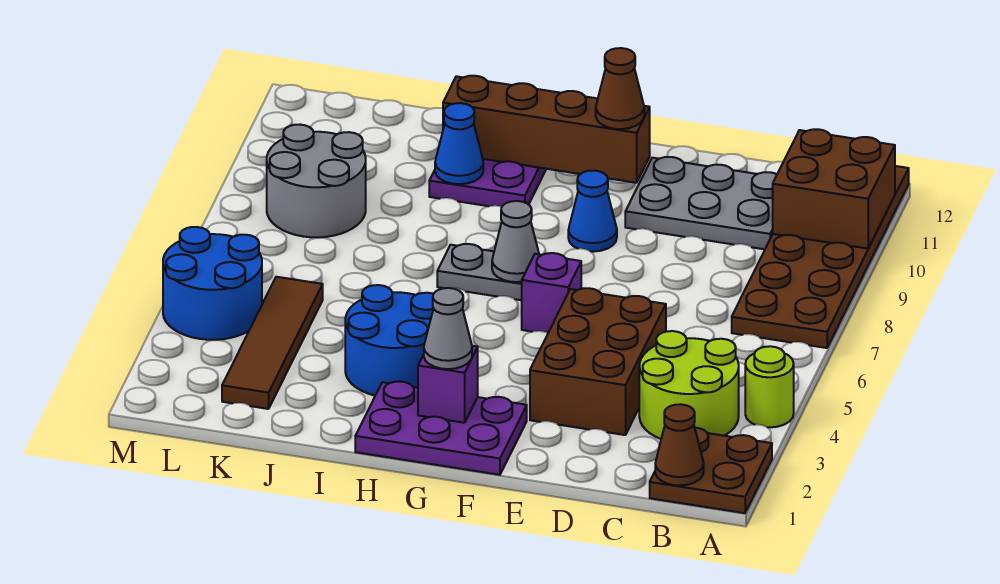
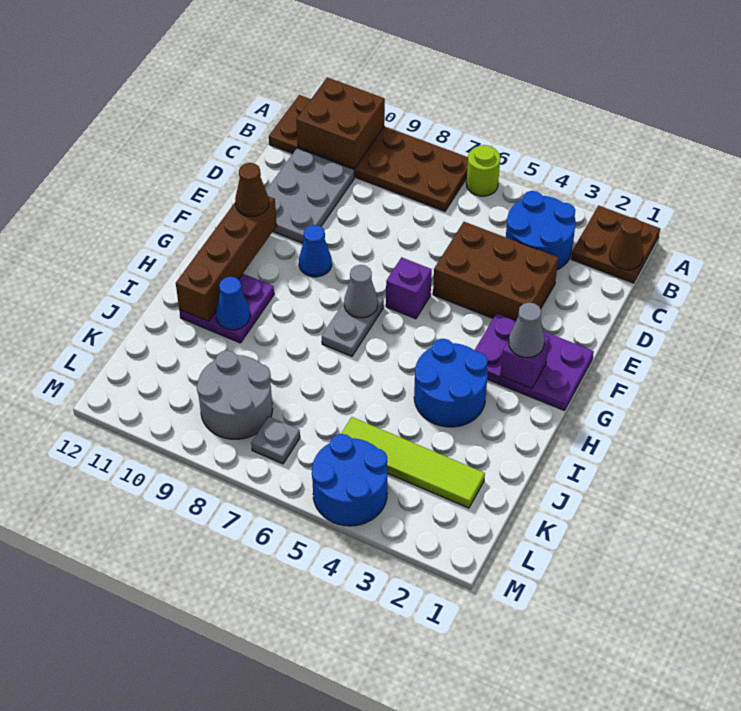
lime 1x1 round brick [745,346,794,427] -> lime 1x1 round brick moved to [466,145,500,196]
lime 2x2 round brick [639,331,739,439] -> blue 2x2 round brick [506,191,576,270]
purple 2x3 plate [355,381,527,475] -> purple 2x3 plate turned to [475,313,594,411]
brown 1x4 tile [222,277,323,409] -> lime 1x4 tile [341,417,485,508]
none -> grey 1x1 plate [251,417,300,464]

